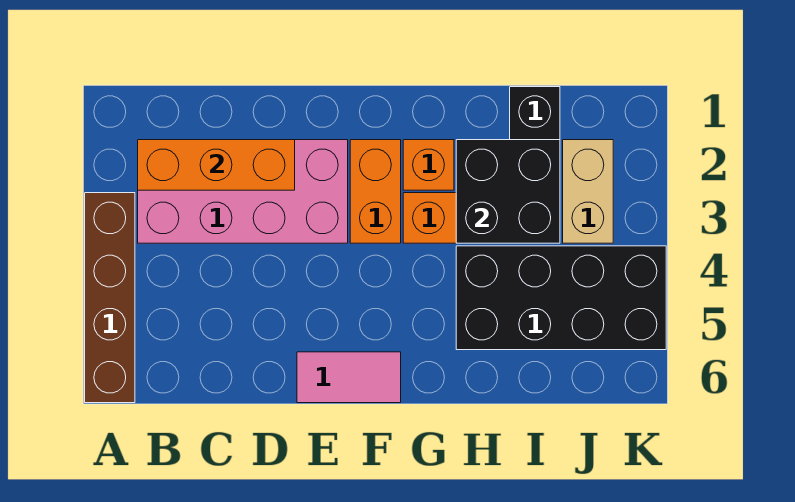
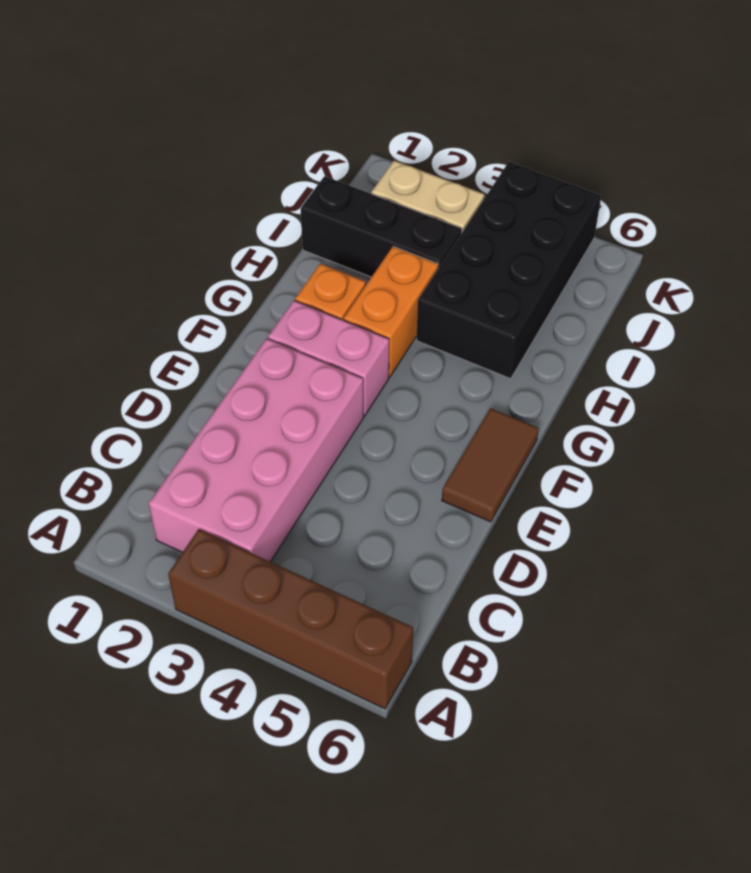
orange 1x3 brick [138,140,295,190] -> none
pink 1x2 tile [297,352,401,403] -> brown 1x2 tile [442,408,539,522]
orange 1x2 brick [350,140,401,243] -> pink 1x2 brick [268,300,389,416]
black 2x2 brick [456,140,560,243] -> none

